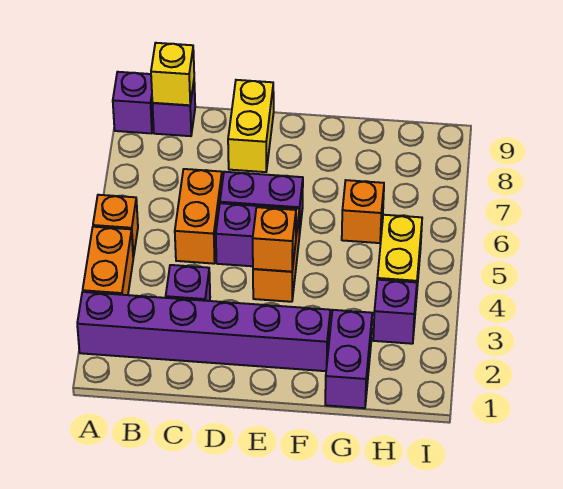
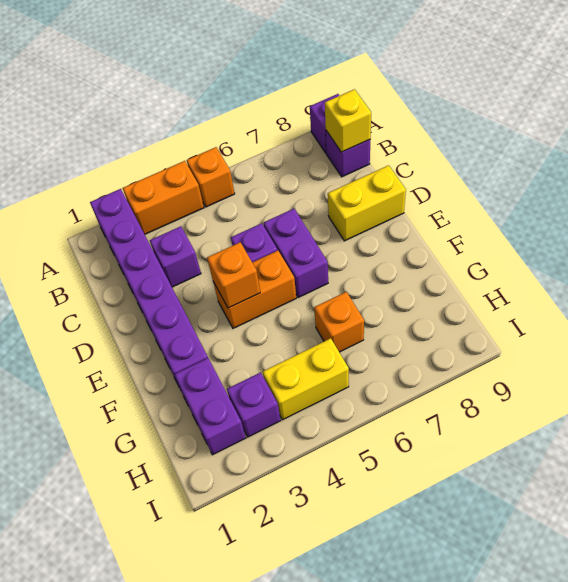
orange 1x2 brick [175,169,222,264] -> none
purple 1x2 brick [325,310,372,408] -> purple 1x2 brick turned to [174,358,246,455]

